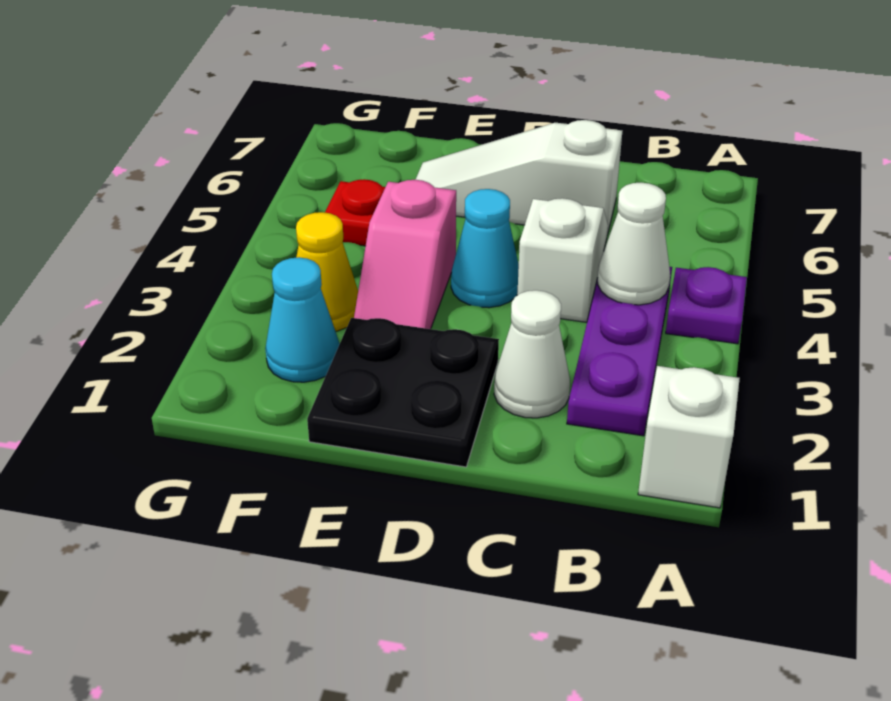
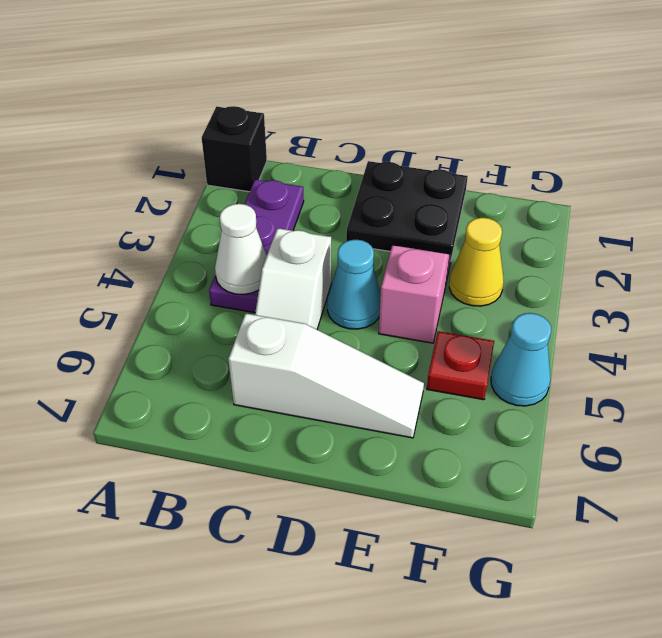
white 1x1 brick [638,366,740,508] -> black 1x1 brick [202,106,267,192]
purple 1x1 plate [666,267,747,344] -> none
white 1x1 cone [494,290,570,418] -> none
cyan 1x1 cone [265,257,339,382] -> cyan 1x1 cone moved to [491,313,551,406]

